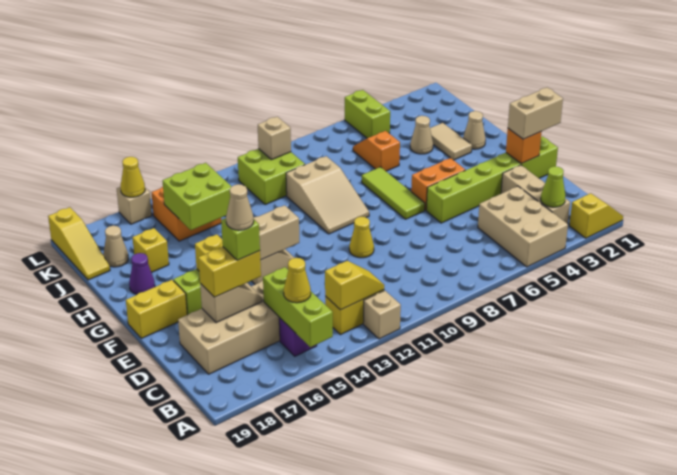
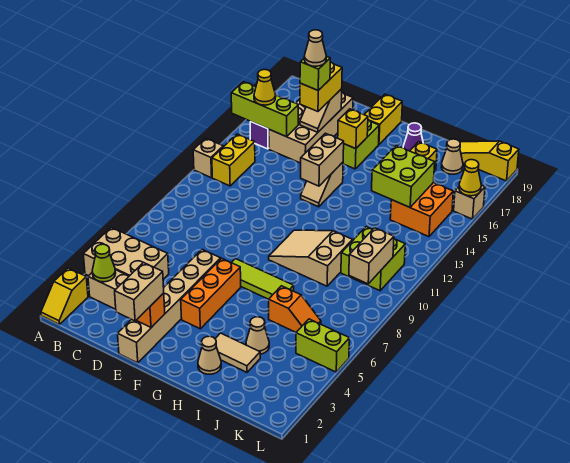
yellow 1x2 slope [325,261,384,310] -> none
lime 1x6 brick [426,136,558,223] -> tan 1x6 brick [118,250,221,363]
yellow 1x1 cone [349,217,374,258] -> none
orange 1x2 brick [411,158,465,210] -> orange 1x3 brick [181,258,241,329]
tan 1x1 brick [258,117,291,160] -> tan 1x2 brick [349,228,394,284]

